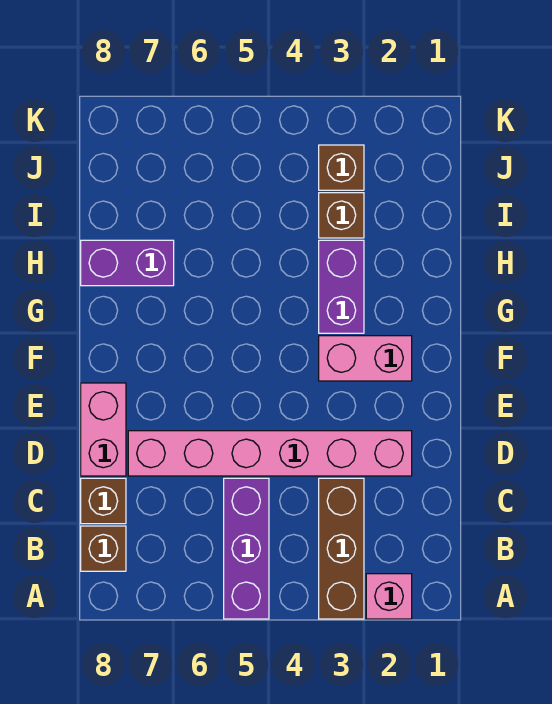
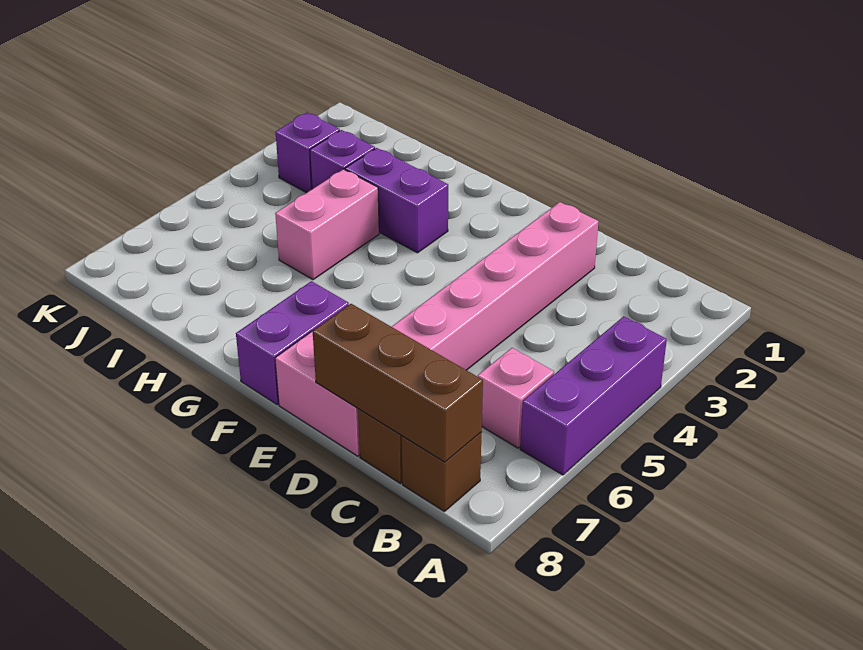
pink 1x1 brick [366,574,412,619] -> pink 1x1 brick moved to [478,348,554,448]
brown 1x3 brick [319,478,364,619] -> brown 1x3 brick moved to [313,304,483,462]
purple 1x3 brick [224,478,269,619] -> purple 1x3 brick turned to [520,316,667,475]
pink 1x2 brick [319,336,412,381] -> pink 1x2 brick moved to [275,169,379,280]
purple 1x2 brick [81,240,174,286] -> purple 1x2 brick moved to [236,281,349,405]
brown 1x1 brick [319,193,364,238] -> purple 1x1 brick [310,130,375,189]
brown 1x1 brick [319,145,364,190] -> purple 1x1 brick [276,113,340,193]

